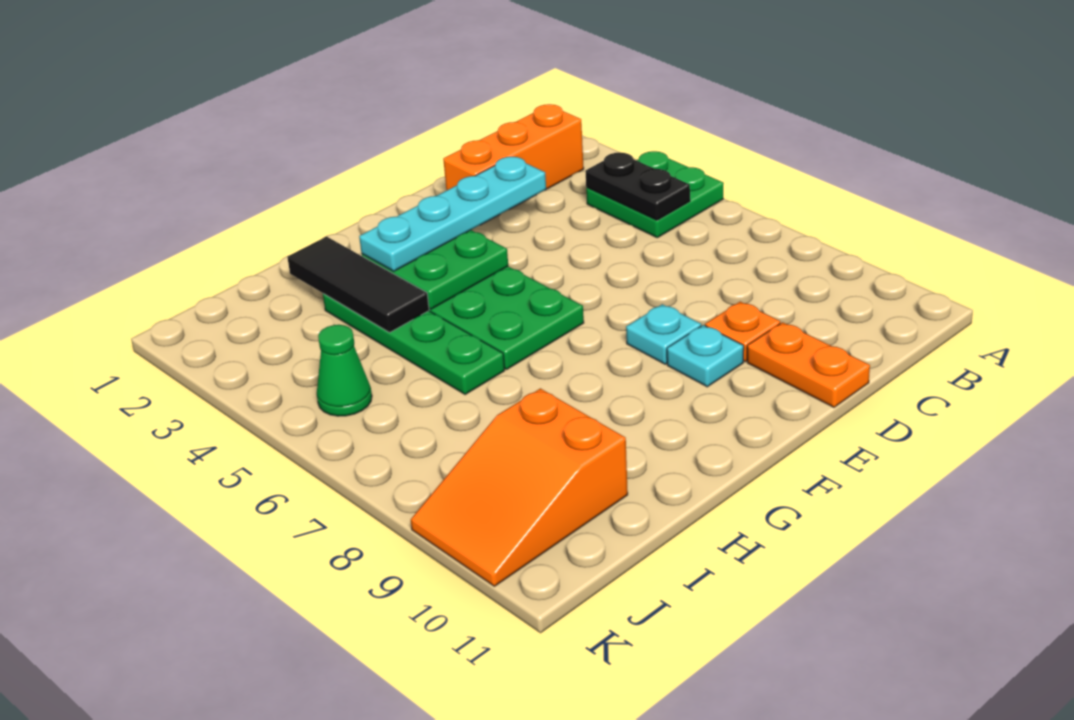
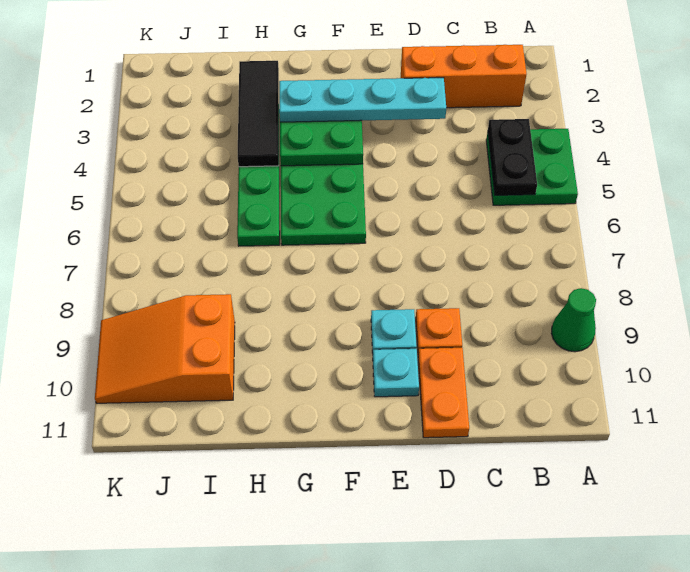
cyan 1x1 plate [626,304,701,364] -> cyan 1x1 plate moved to [373,349,419,397]
green 1x1 cone [317,325,372,416] -> green 1x1 cone moved to [551,288,596,352]

